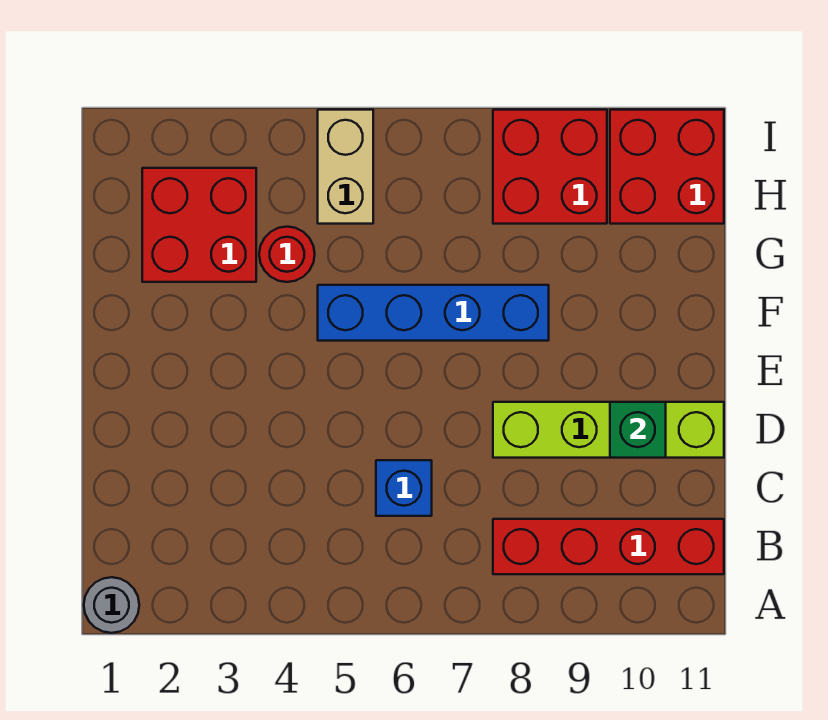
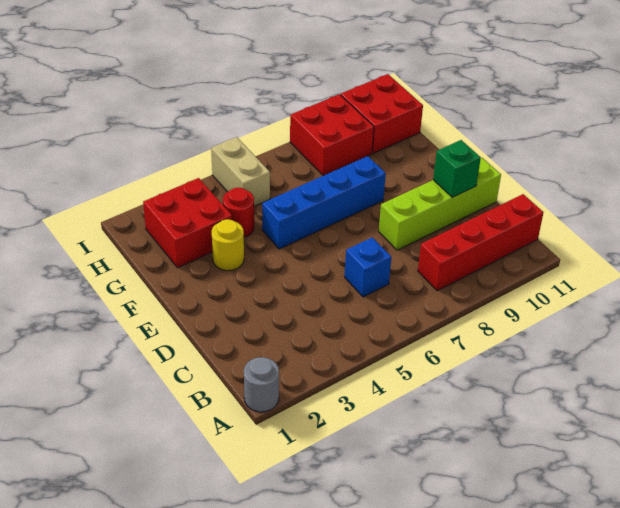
none -> yellow 1x1 round brick [212,219,244,271]

